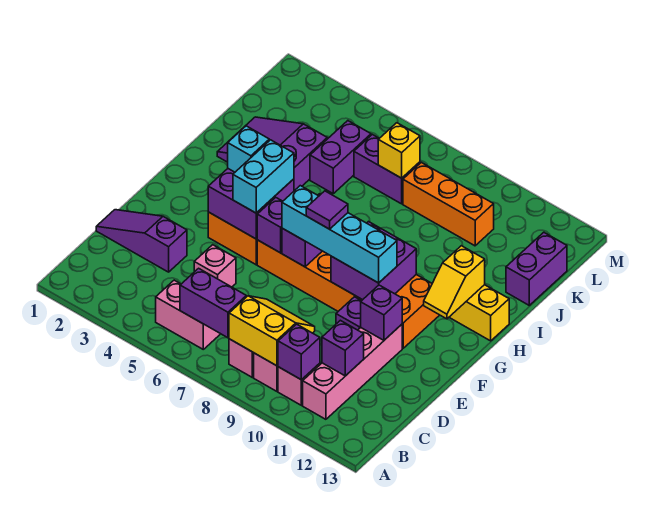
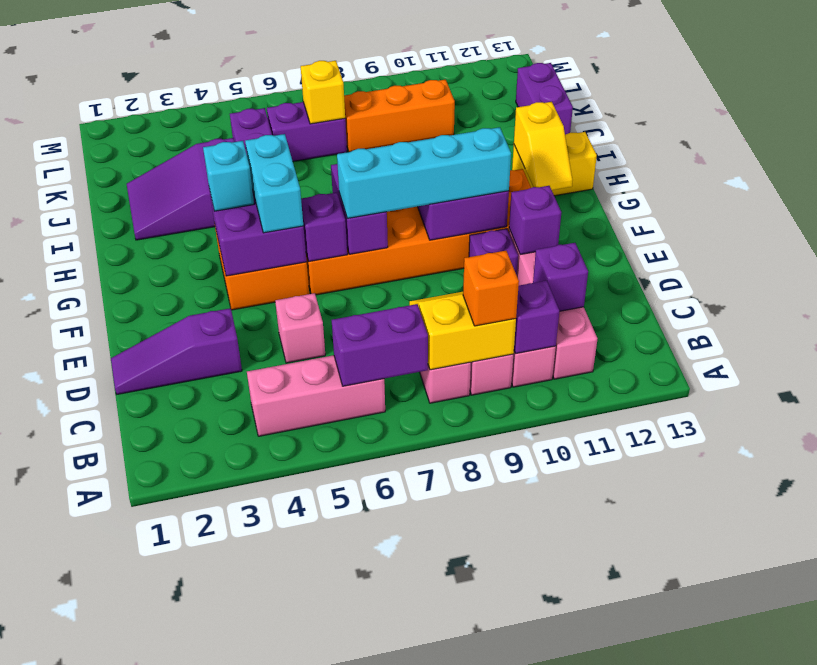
pink 1x2 brick [156,280,220,349] -> pink 1x3 brick [247,355,385,436]
none -> orange 1x1 brick [463,251,519,326]
purple 1x1 tile [306,191,348,229] -> none

